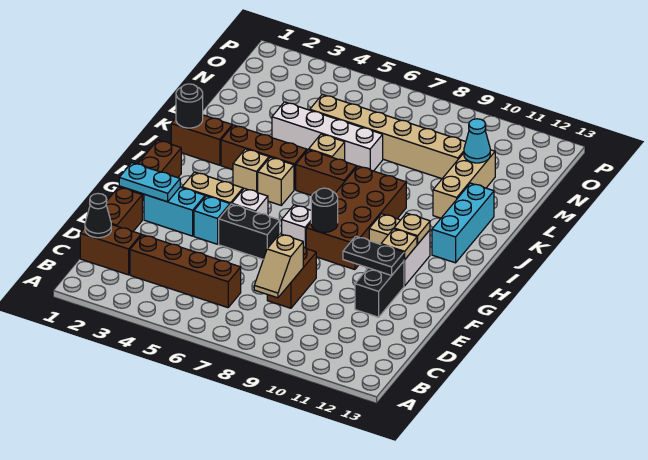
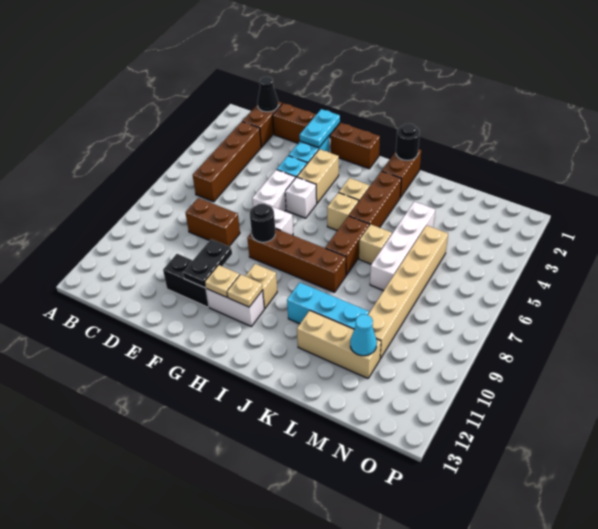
tan 1x2 slope [254,234,303,298] -> none
black 1x2 brick [219,204,280,259] -> white 1x2 brick [252,170,296,211]
brown 2x4 brick [306,166,406,270] -> brown 1x4 brick [247,228,346,292]
cyan 1x3 brick [432,183,494,263] -> cyan 1x3 brick moved to [287,283,369,329]

